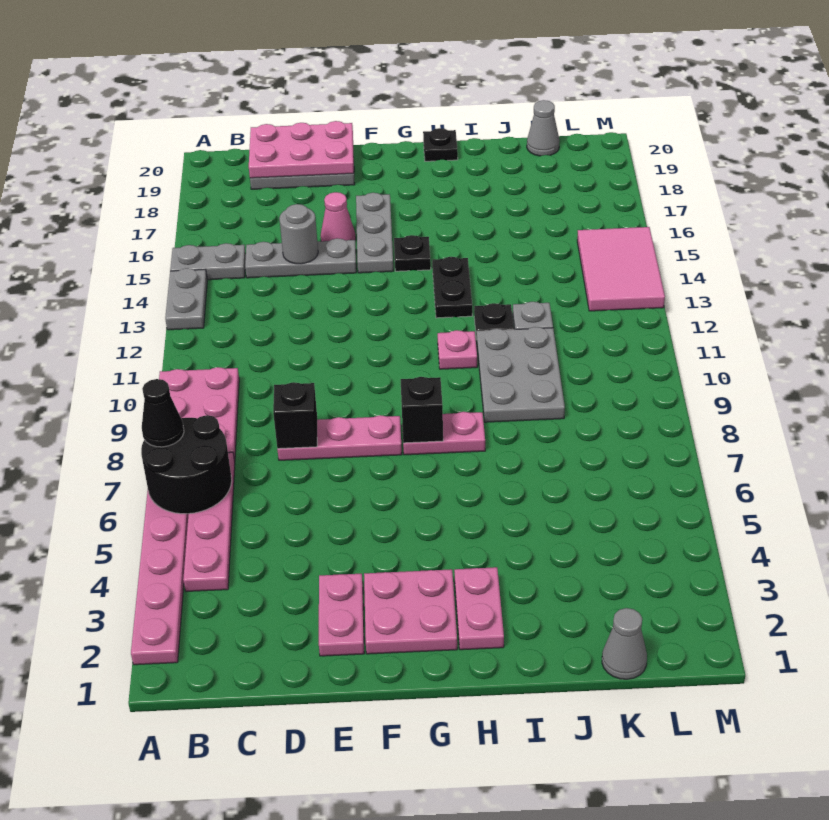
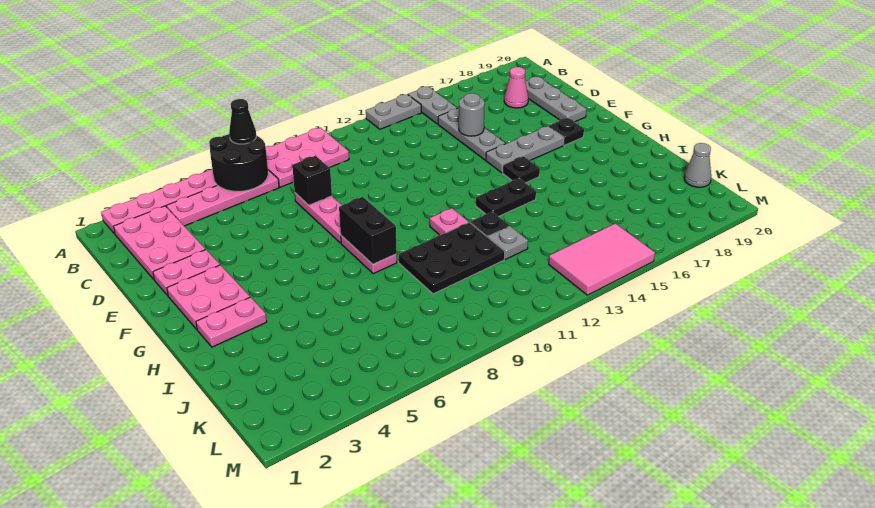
pink 2x3 plate [249,121,354,178] -> pink 2x3 plate moved to [114,206,205,279]
pink 1x1 cone [321,192,356,241] -> pink 1x1 cone moved to [504,67,528,108]
black 1x1 brick [401,377,443,443] -> black 1x2 brick [339,197,397,264]
black 1x1 plate [423,128,458,161] -> black 1x1 plate moved to [548,118,584,145]
grey 2x3 plate [477,327,565,422] -> black 2x3 plate [399,222,505,294]
grey 1x1 cone [602,608,647,679] -> none

